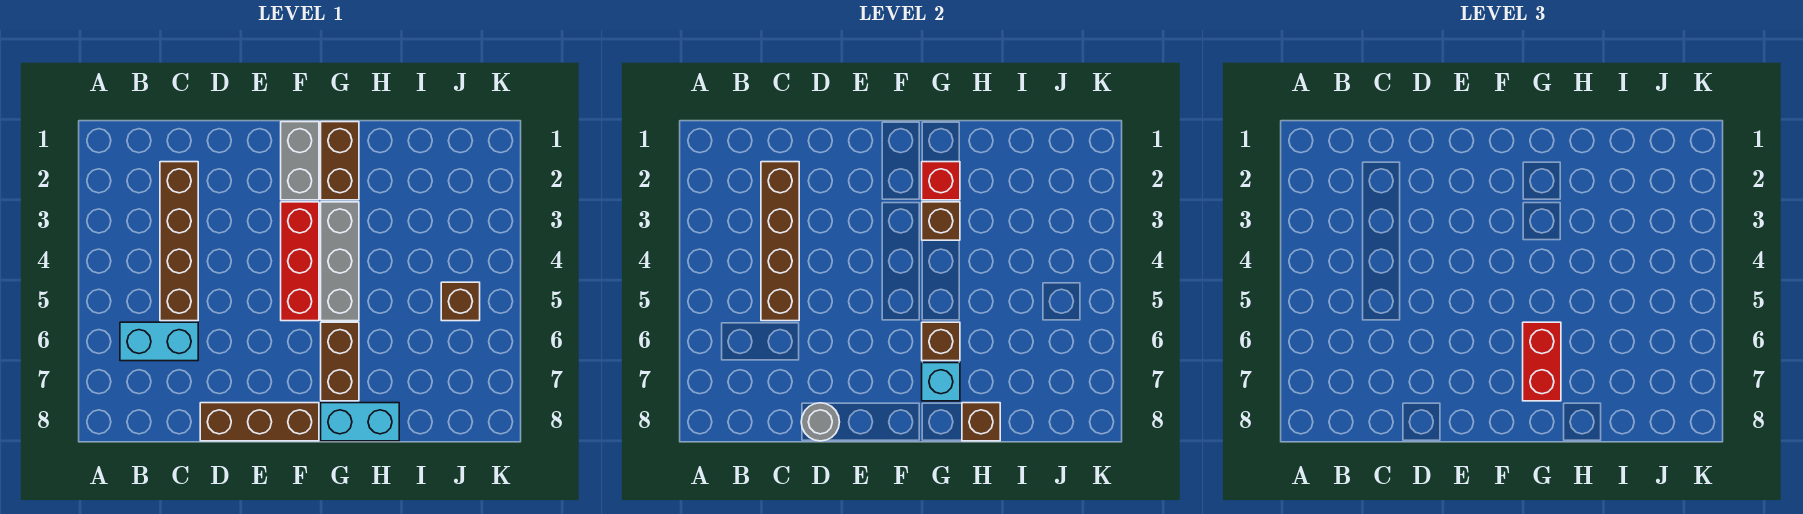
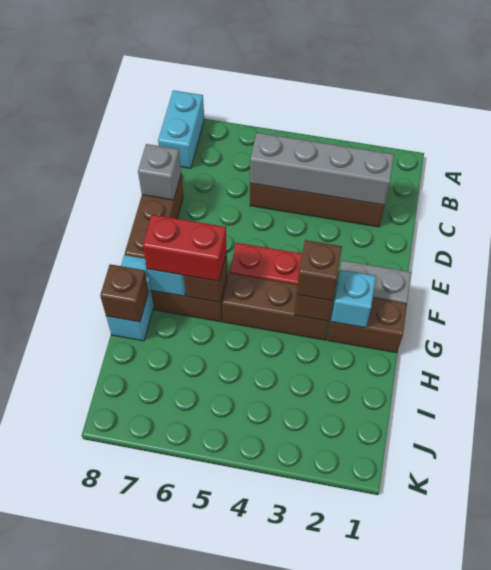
cyan 1x2 brick [120,322,198,361] -> cyan 1x2 brick moved to [158,90,204,168]
brown 1x4 brick [761,162,799,321] -> grey 1x4 brick [250,133,394,205]
grey 1x1 round brick [801,403,839,441] -> grey 1x1 brick [138,144,181,200]
red 1x1 brick [922,162,960,200] -> cyan 1x1 brick [331,270,376,328]
grey 1x3 brick [321,202,359,321] -> brown 1x3 brick [222,273,329,340]
brown 1x1 brick [441,282,480,321] -> brown 1x1 brick moved to [297,240,342,301]

